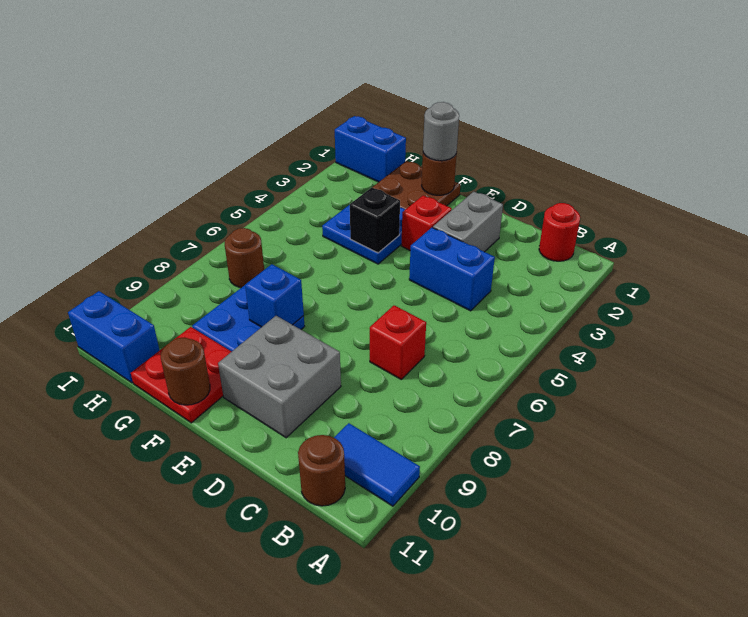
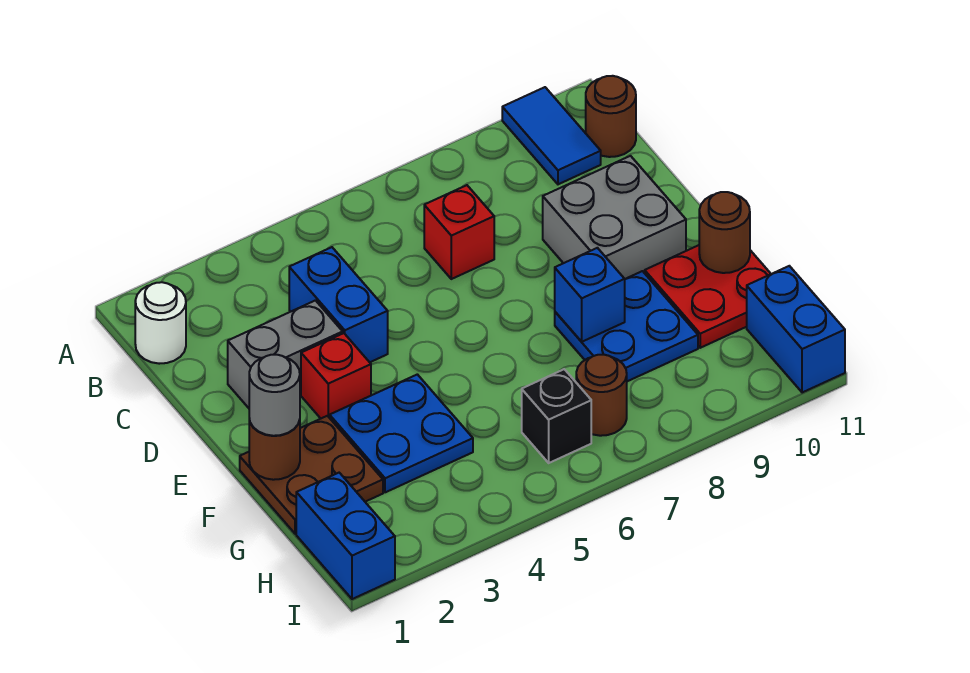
red 1x1 round brick [539,203,580,261] -> white 1x1 round brick [135,282,186,364]
black 1x1 brick [350,188,400,253] -> black 1x1 brick moved to [522,369,591,463]

